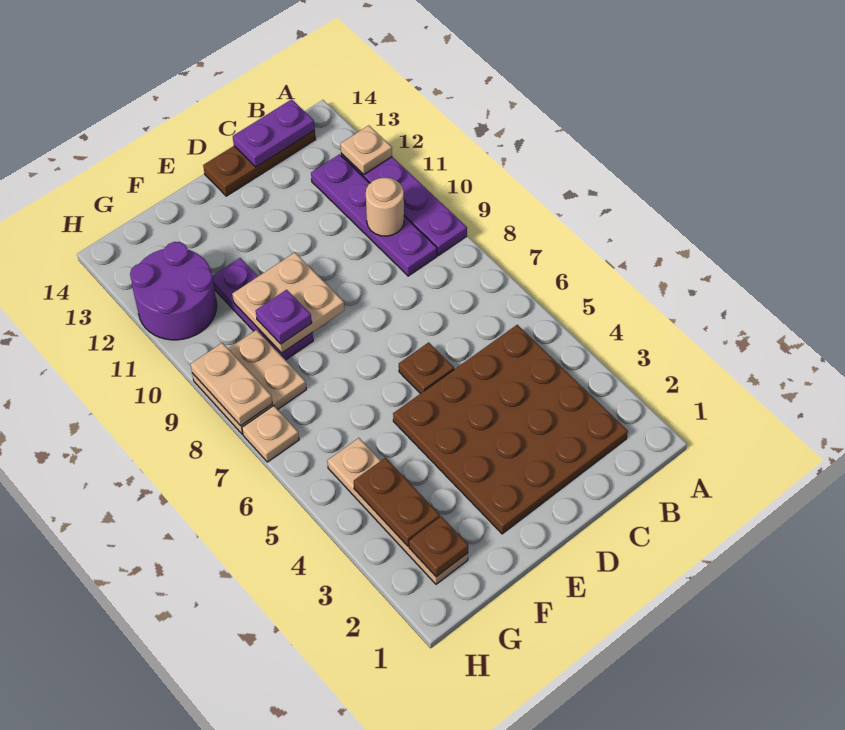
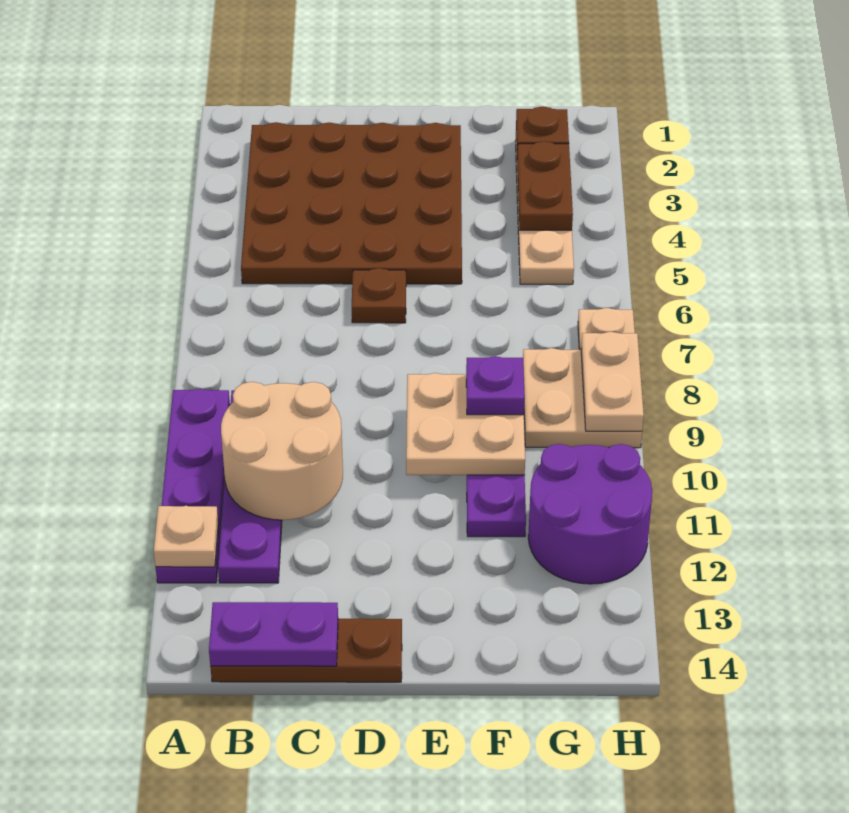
tan 1x1 round brick [366,178,404,236] -> tan 2x2 round brick [221,382,343,520]

